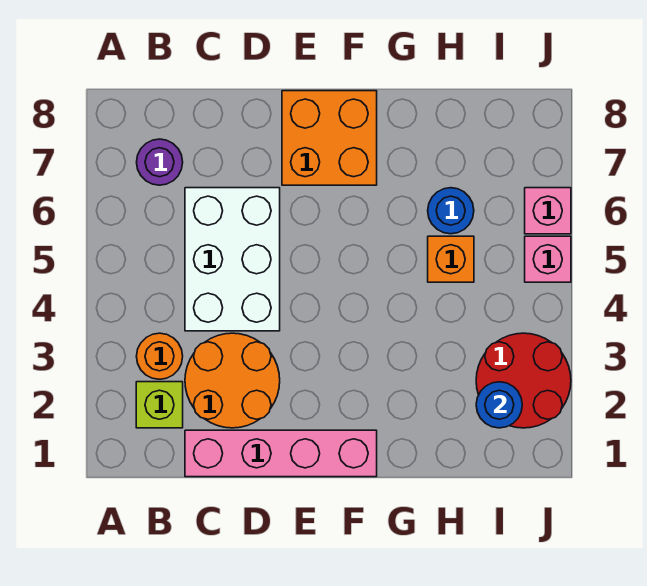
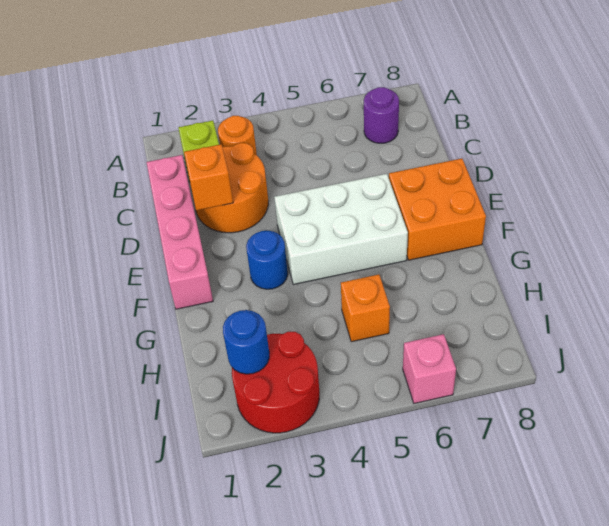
white 2x3 brick [185,188,280,331] -> white 2x3 brick moved to [274,174,408,285]
none -> orange 1x1 brick [184,144,233,210]
blue 1x1 round brick [428,188,474,234] -> blue 1x1 round brick moved to [246,231,288,289]
pink 1x1 brick [525,236,571,282] -> none

